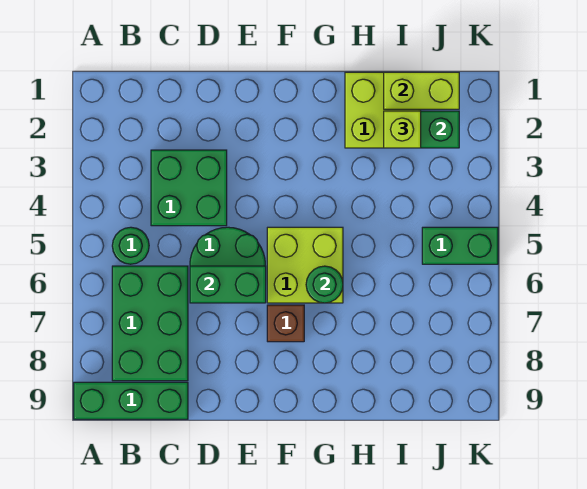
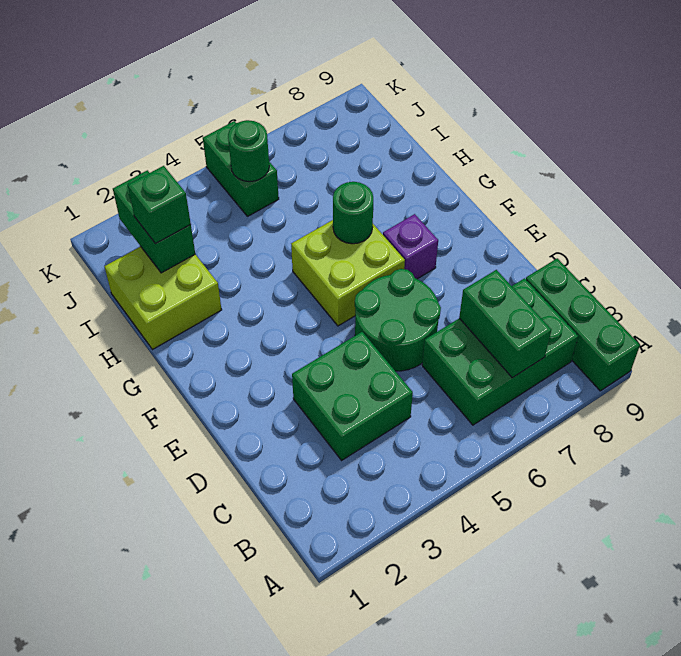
green 1x1 round brick [112,227,149,264] -> green 1x1 round brick moved to [228,120,269,182]
green 1x2 brick [190,266,266,303] -> green 1x2 brick moved to [459,270,552,378]
brown 1x1 brick [267,305,304,342] -> purple 1x1 brick [383,214,438,279]
lime 1x2 brick [384,72,459,109] -> none
lime 1x1 brick [384,111,421,148] -> green 1x1 brick [128,166,191,244]

